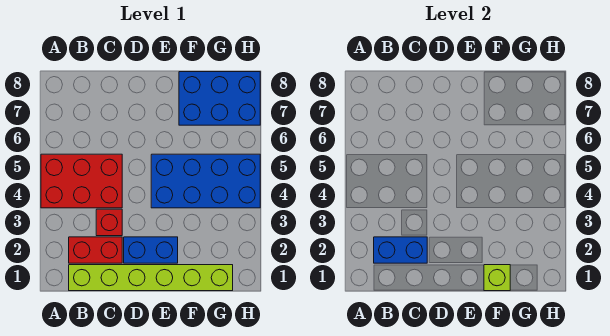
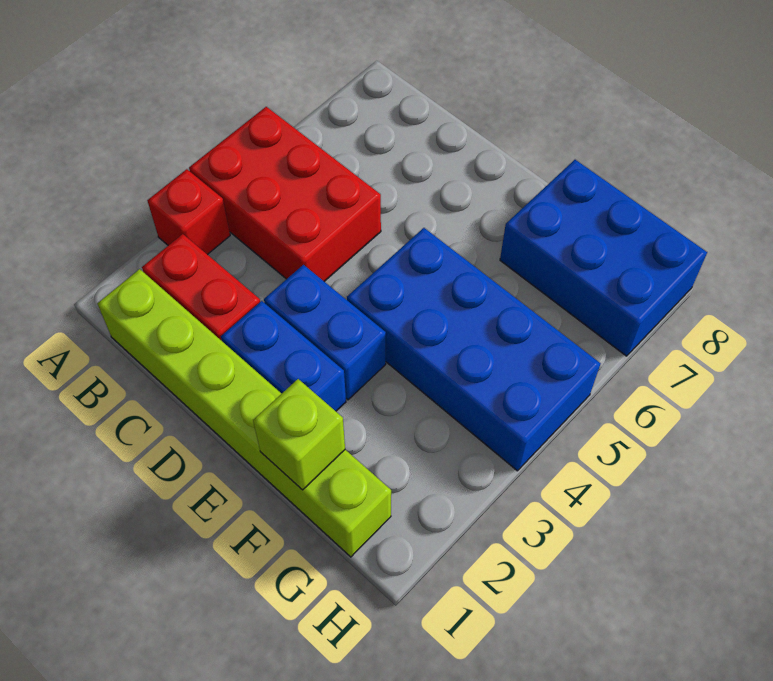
blue 1x2 brick [374,237,427,263] -> blue 1x2 brick moved to [264,265,386,400]
red 1x1 brick [96,209,122,236] -> red 1x1 brick moved to [147,169,230,255]

